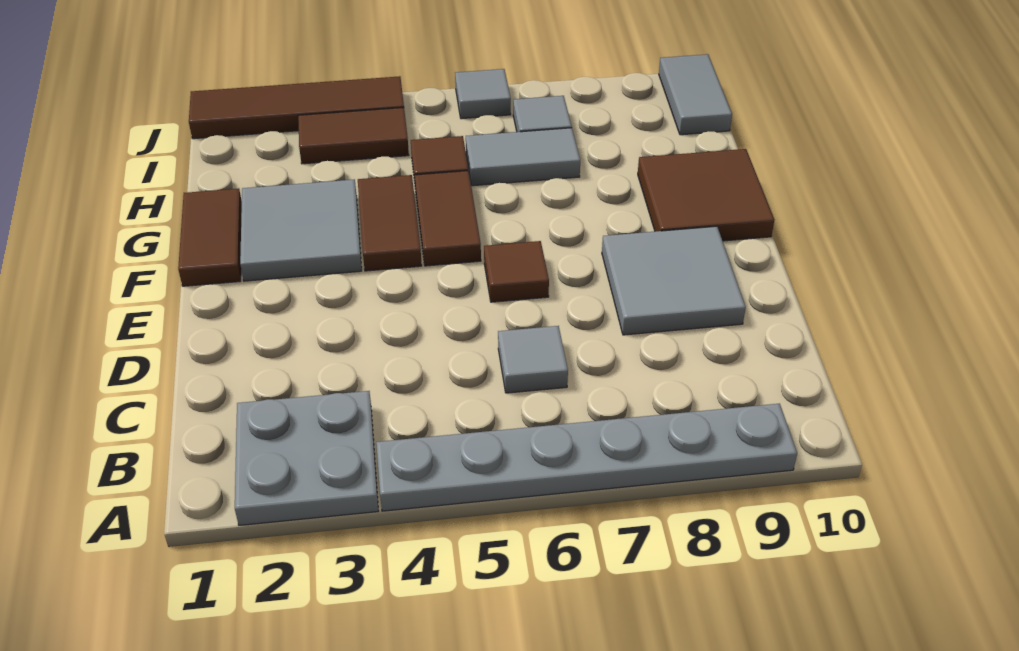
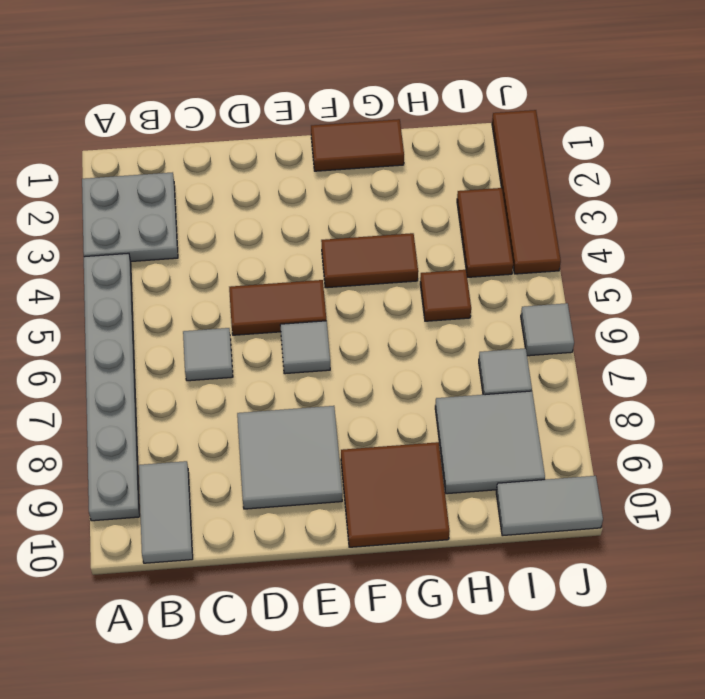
brown 1x1 tile [484,241,549,302] -> grey 1x1 tile [280,321,330,374]
grey 2x2 tile [240,179,362,281] -> grey 2x2 tile moved to [435,391,545,494]
brown 1x2 tile [415,171,481,266] -> brown 1x2 tile moved to [229,280,326,335]
grey 1x2 tile [466,128,580,186] -> grey 1x2 tile moved to [139,461,193,563]

